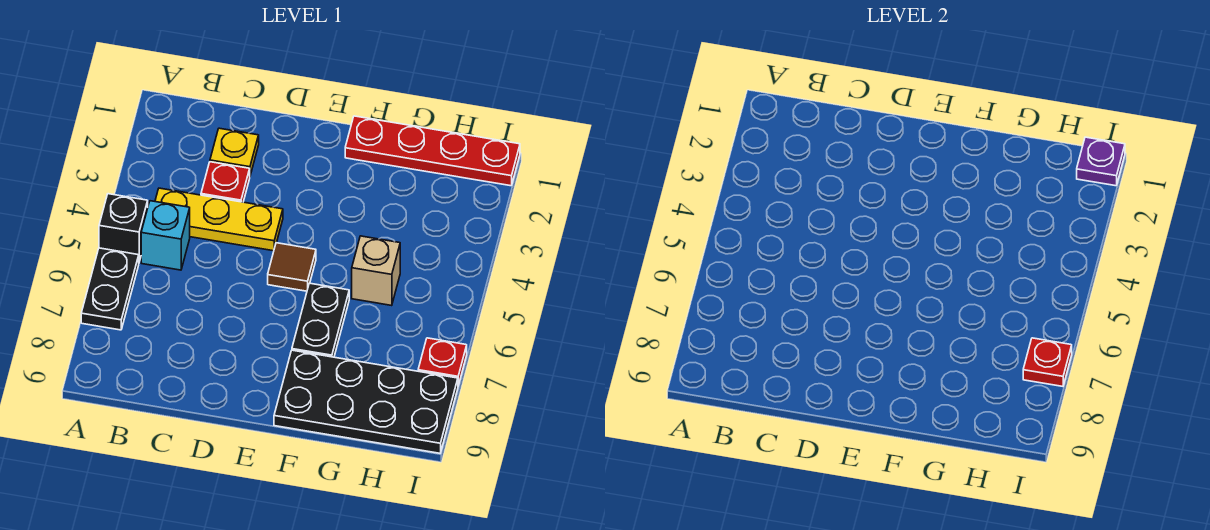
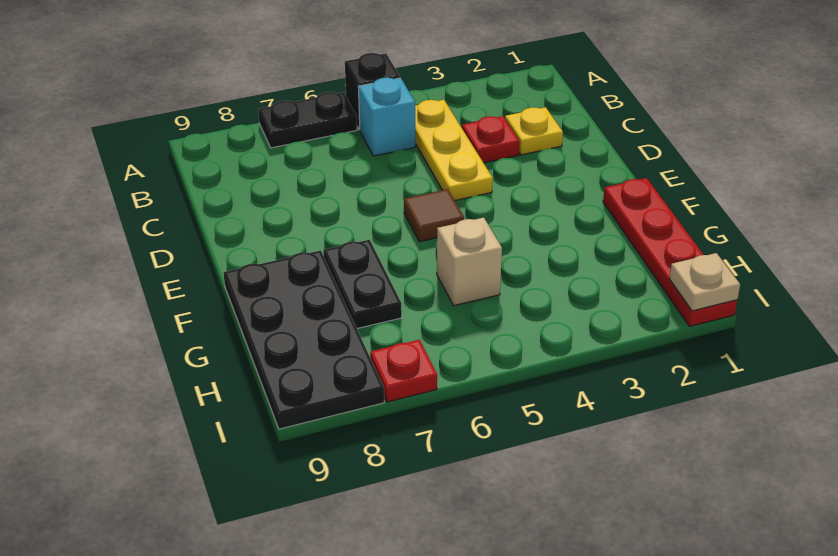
black 1x2 plate [292,283,349,357] -> black 1x2 plate turned to [323,240,402,328]
purple 1x1 plate [1077,137,1125,186] -> tan 1x1 plate [669,253,740,311]
red 1x1 plate [1023,338,1072,386] -> none

